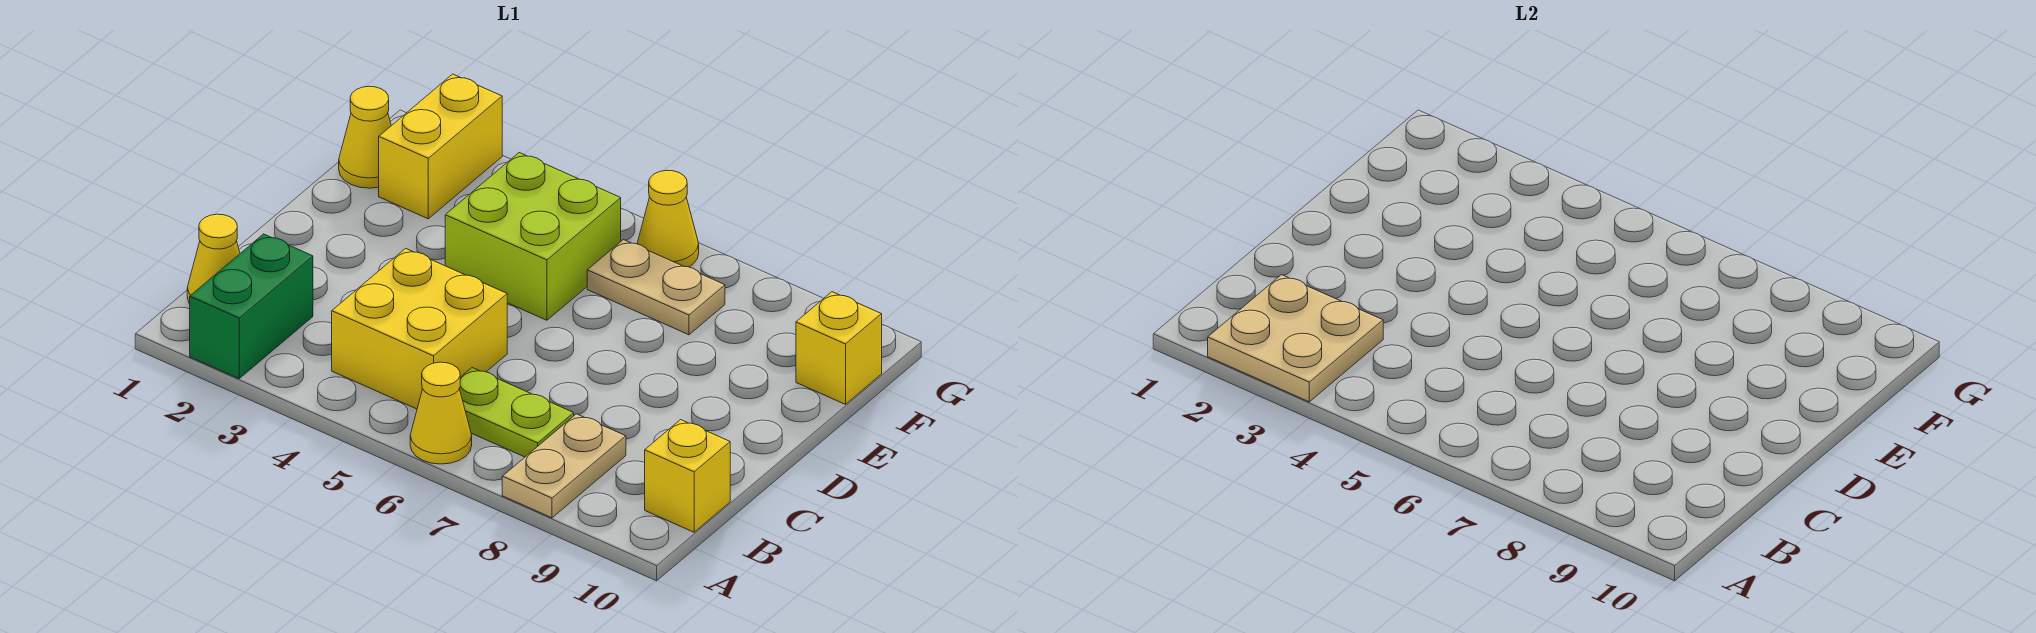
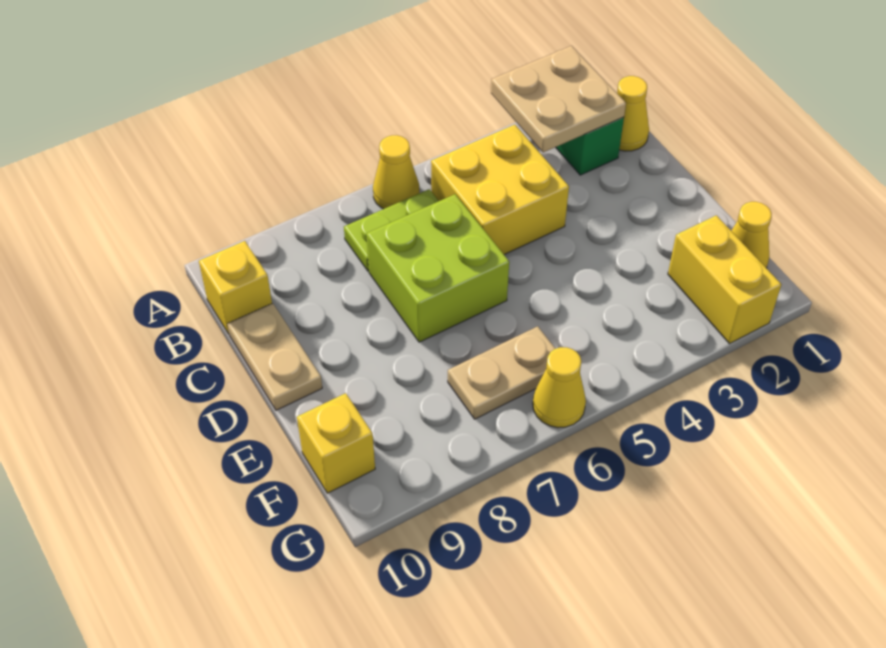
tan 1x2 plate [502,414,626,518] -> tan 1x2 plate moved to [227,303,322,410]
lime 2x2 brick [445,153,621,320] -> lime 2x2 brick moved to [366,194,509,342]

